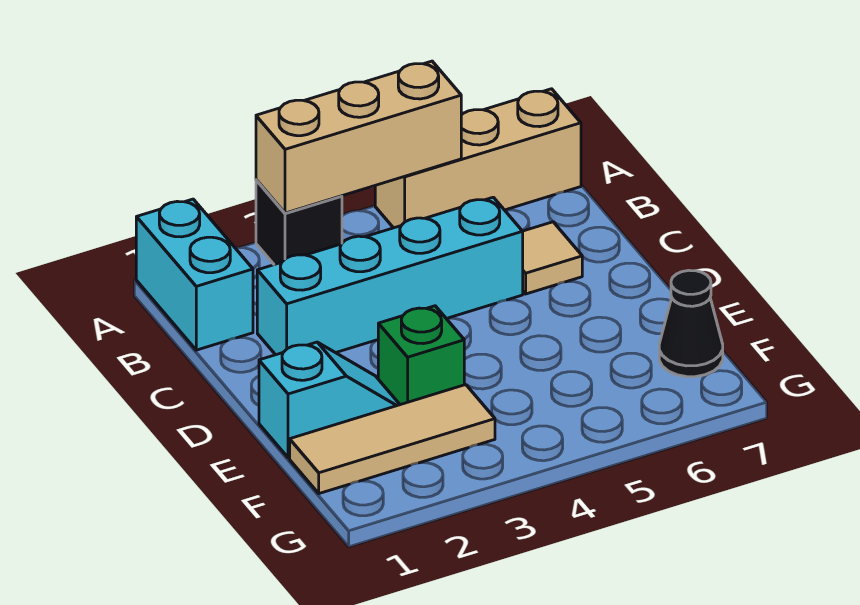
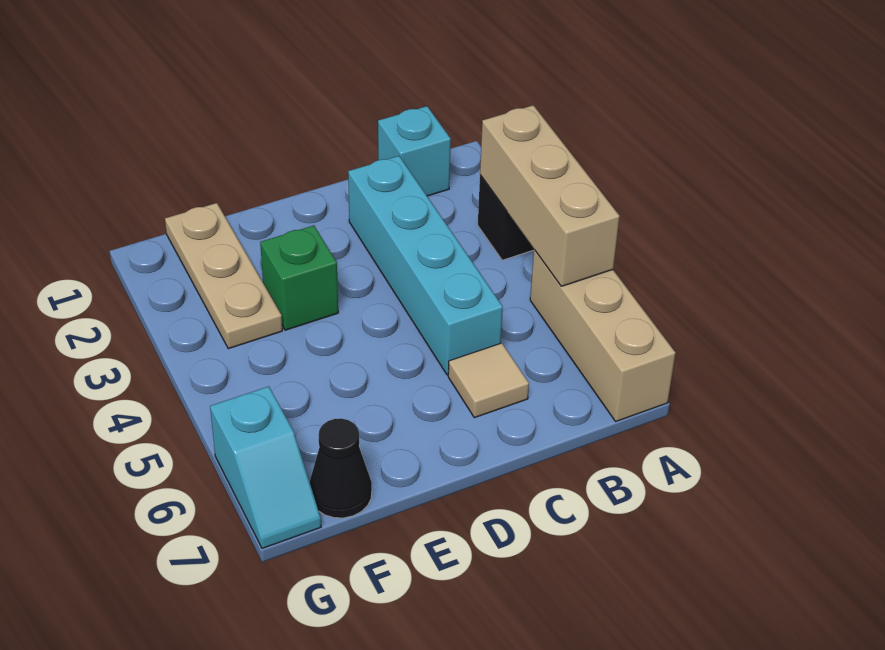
cyan 1x2 brick [136,199,253,350] -> cyan 1x1 brick [378,106,451,196]
cyan 1x2 slope [259,342,400,458] -> cyan 1x2 slope moved to [210,386,321,549]
tan 1x3 tile [290,385,495,494] -> tan 1x3 plate [165,203,282,349]

